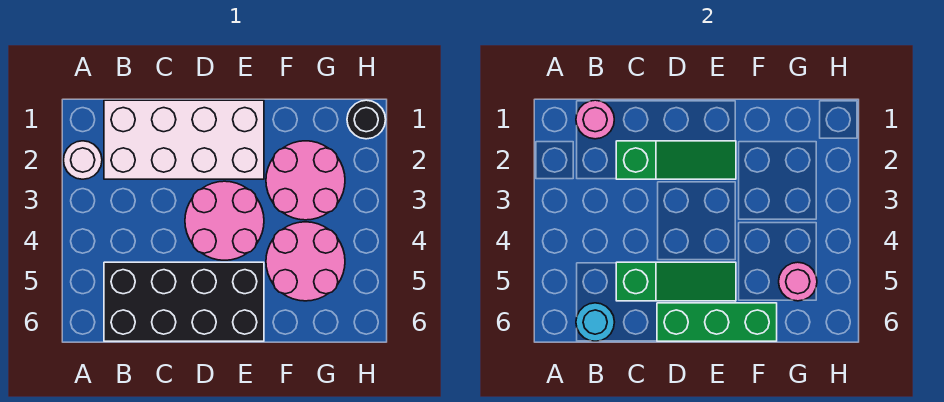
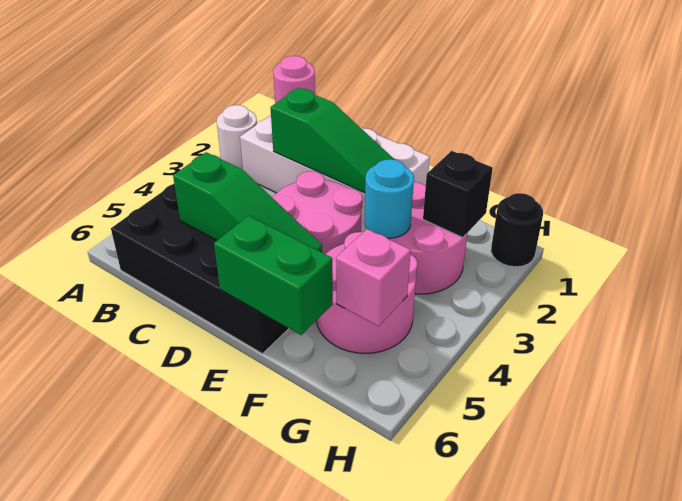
cyan 1x1 round brick [576,303,614,341] -> cyan 1x1 round brick moved to [364,159,414,238]
green 1x3 brick [657,303,777,341] -> green 1x2 brick [214,216,333,335]
none -> black 1x1 brick [423,151,493,238]
pink 1x1 round brick [779,262,817,301] -> pink 1x1 brick [336,229,411,326]

